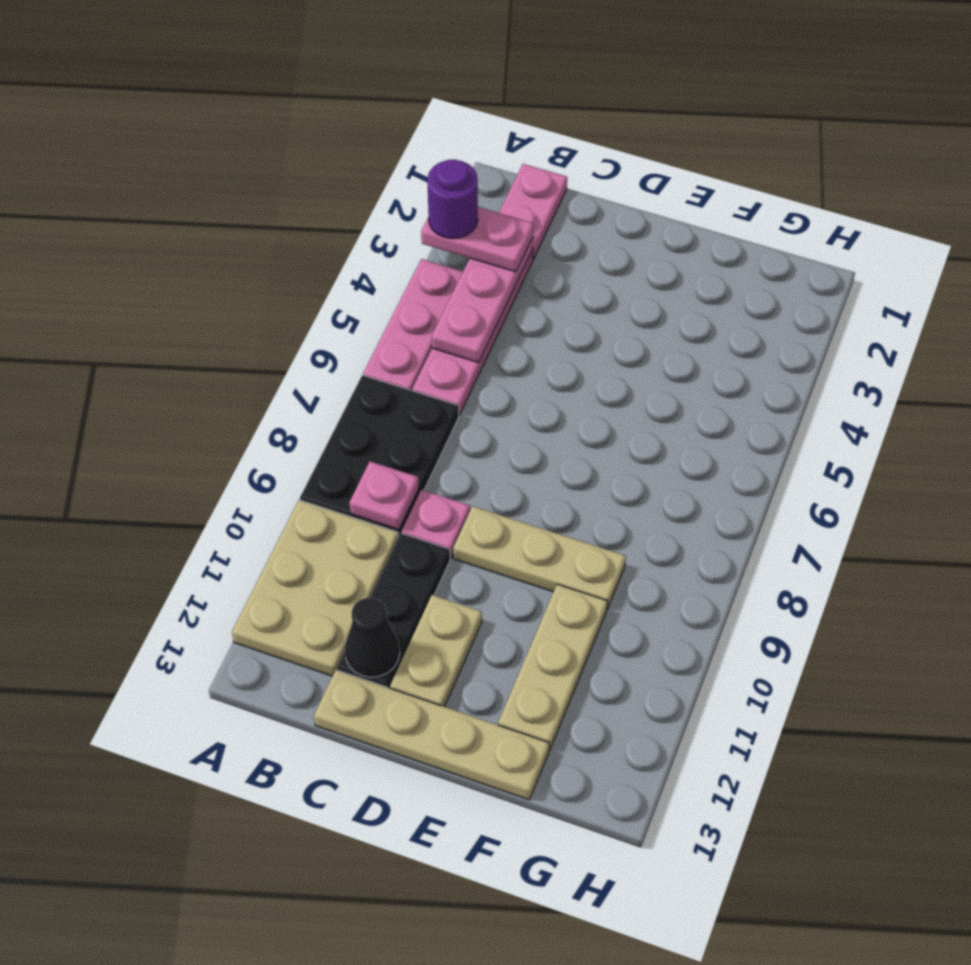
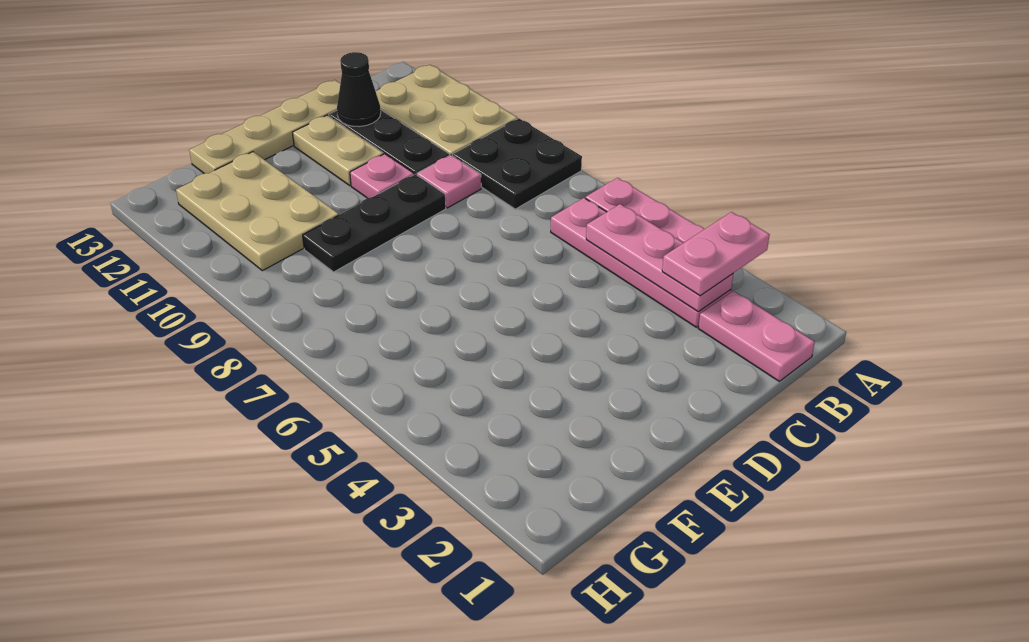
purple 1x1 round brick [427,160,478,239] -> none
black 2x3 plate [300,375,459,537] -> black 2x2 plate [453,118,582,209]
pink 1x1 plate [349,461,419,530] -> pink 1x1 plate moved to [350,154,414,198]
tan 1x3 plate [453,506,626,609] -> black 1x3 plate [303,174,446,272]
tan 1x3 plate [498,584,607,750] -> tan 2x3 plate [176,152,339,271]

